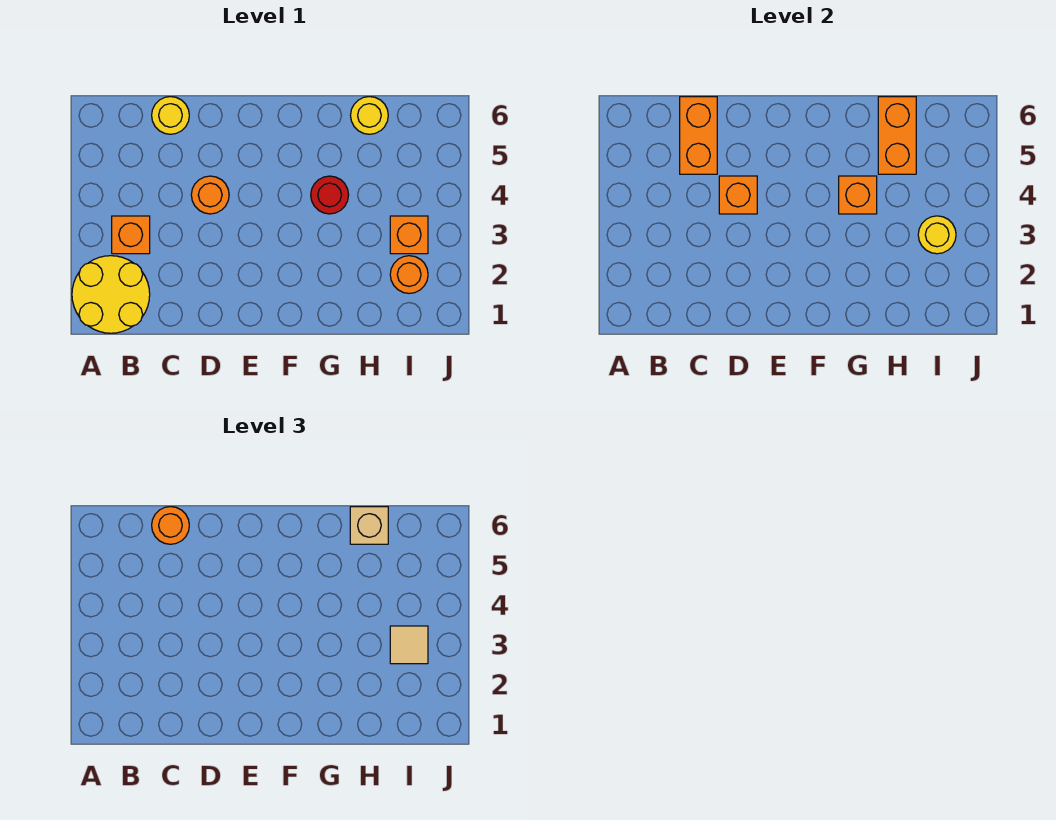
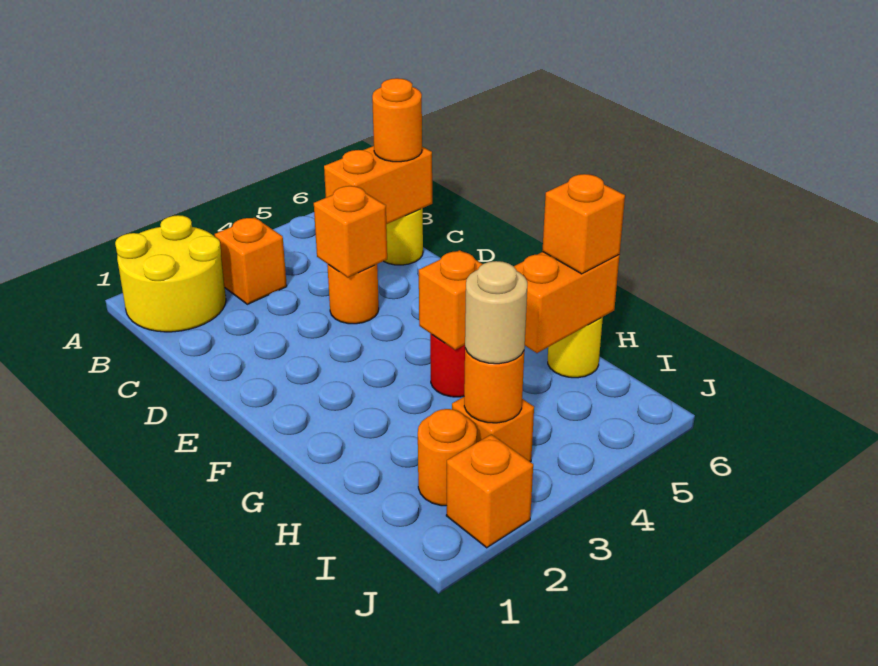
tan 1x1 brick [350,507,388,544] -> orange 1x1 brick [542,174,625,274]
yellow 1x1 round brick [918,216,956,254] -> orange 1x1 round brick [464,349,524,423]
tan 1x1 tile [390,626,428,664] -> tan 1x1 round brick [465,261,527,364]
none -> orange 1x1 brick [446,434,533,548]

